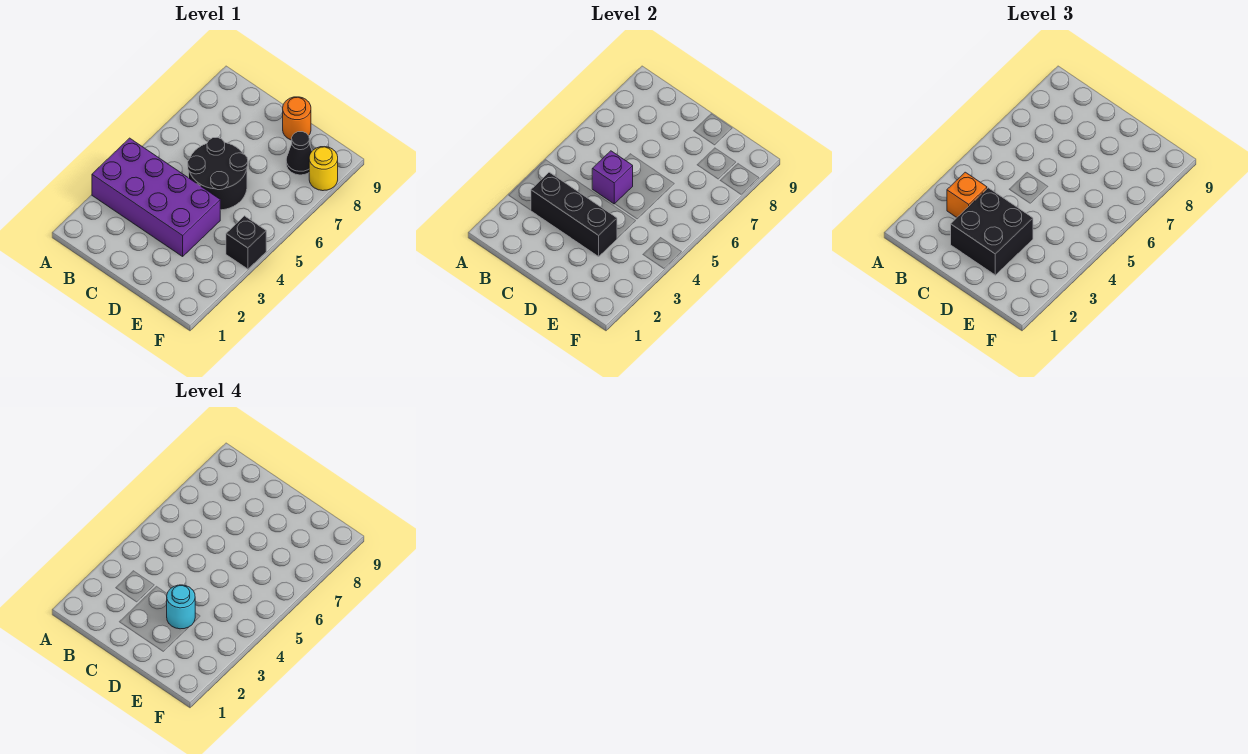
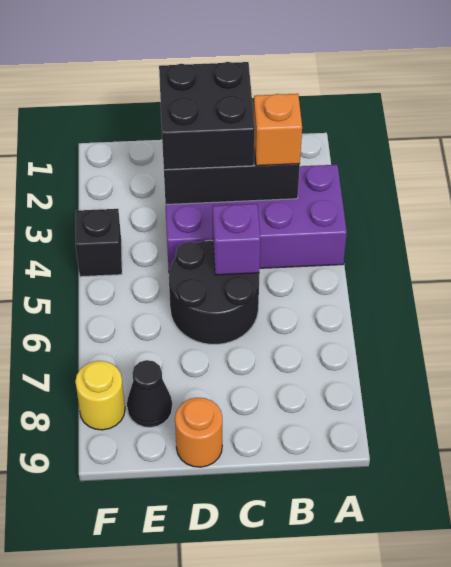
cyan 1x1 round brick [167,585,195,629] -> none

